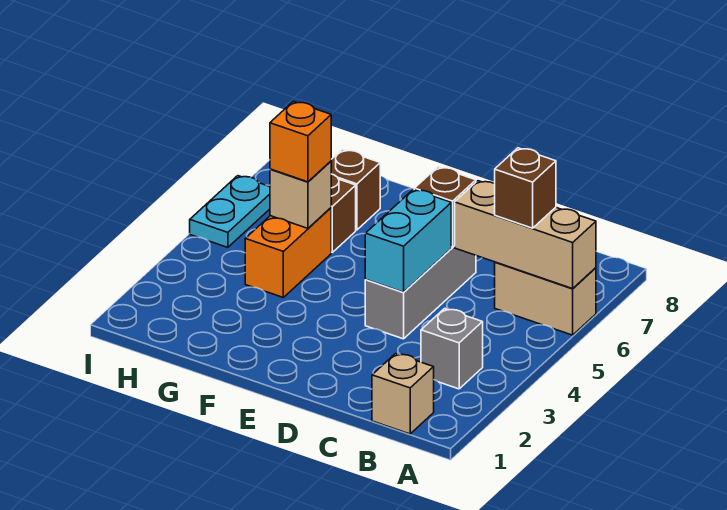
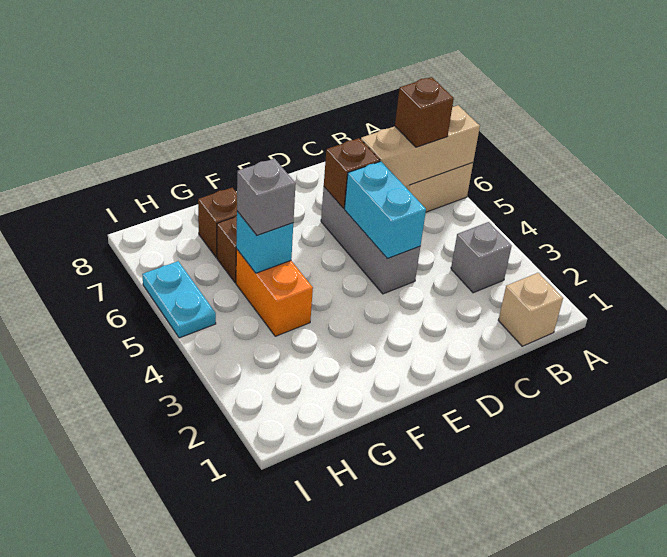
tan 1x1 brick [270,161,331,228] -> cyan 1x1 brick [236,211,293,273]
orange 1x1 brick [270,101,331,182] -> grey 1x1 brick [237,159,296,235]

